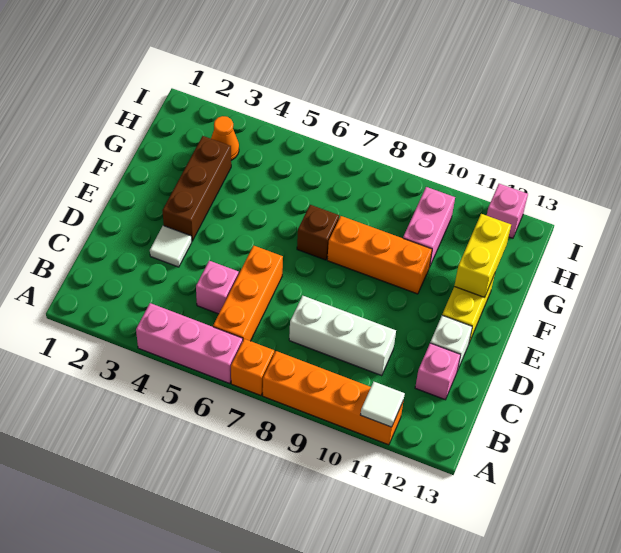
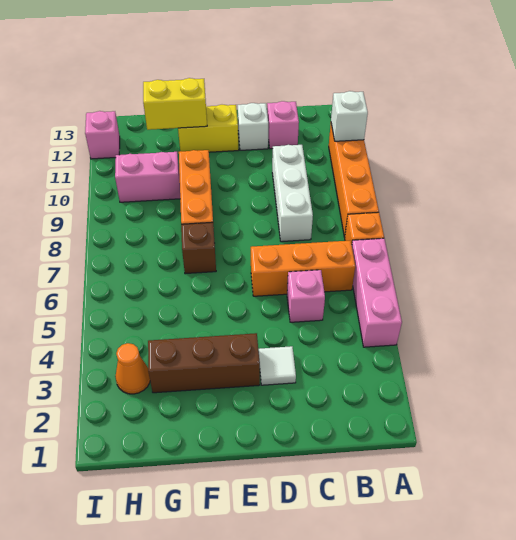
white 1x1 tile [361,382,405,427] -> white 1x1 brick [331,91,368,141]

